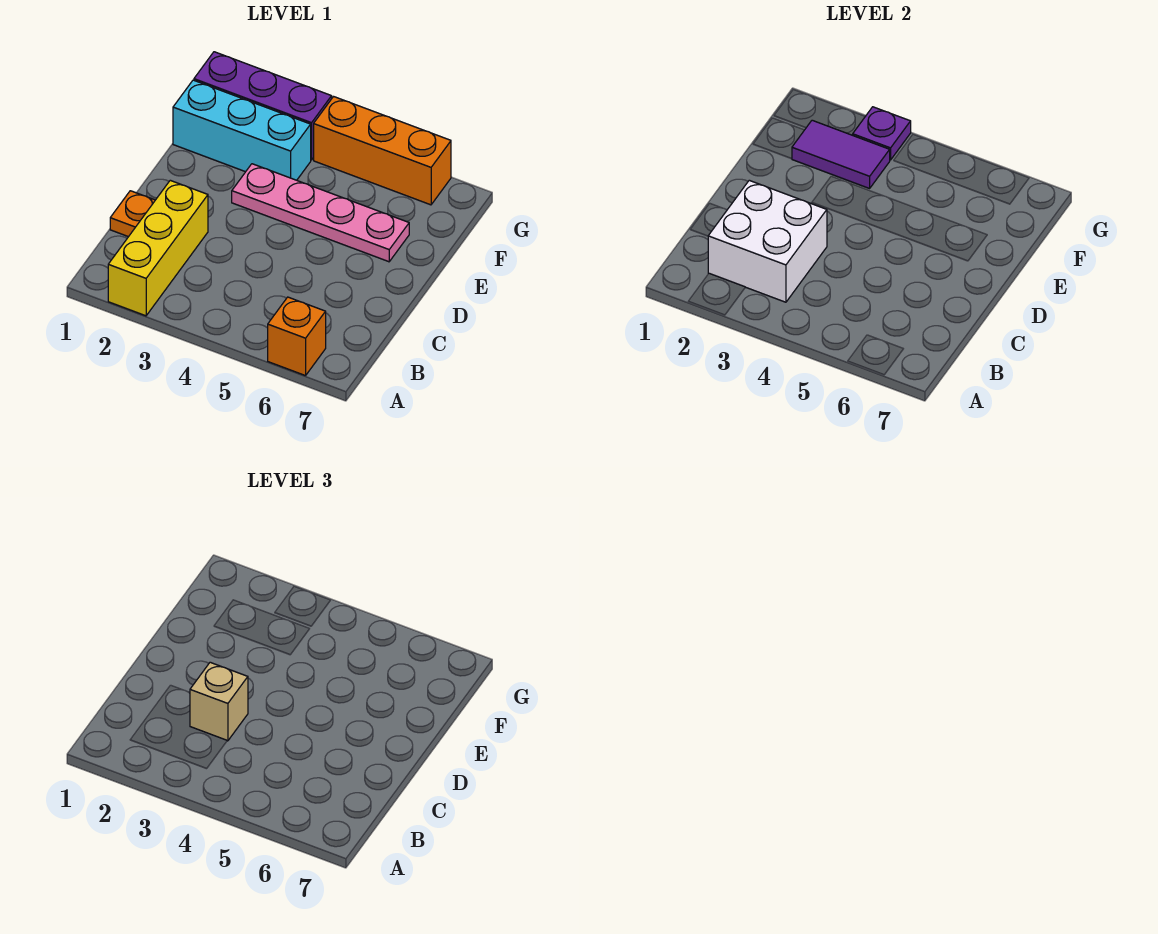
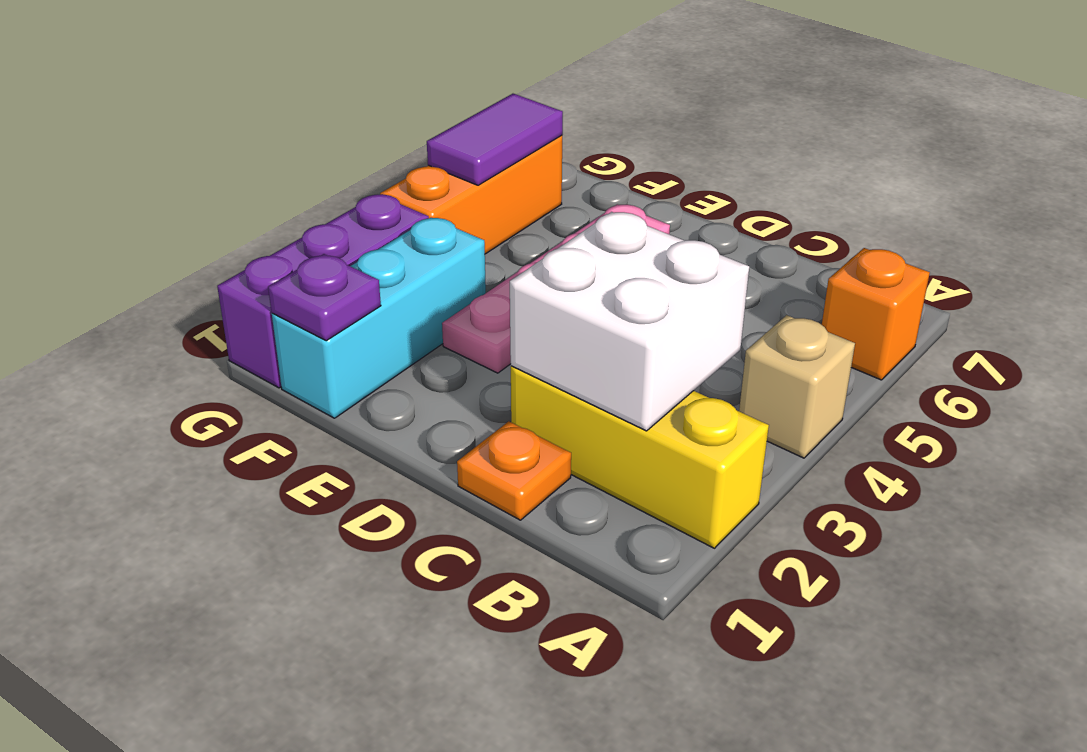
tan 1x1 brick [190,662,248,741] -> tan 1x1 brick moved to [739,315,855,458]
purple 1x2 tile [792,120,890,188] -> purple 1x2 tile moved to [427,94,563,185]
purple 1x1 plate [853,107,911,160] -> purple 1x1 plate moved to [268,254,381,341]

